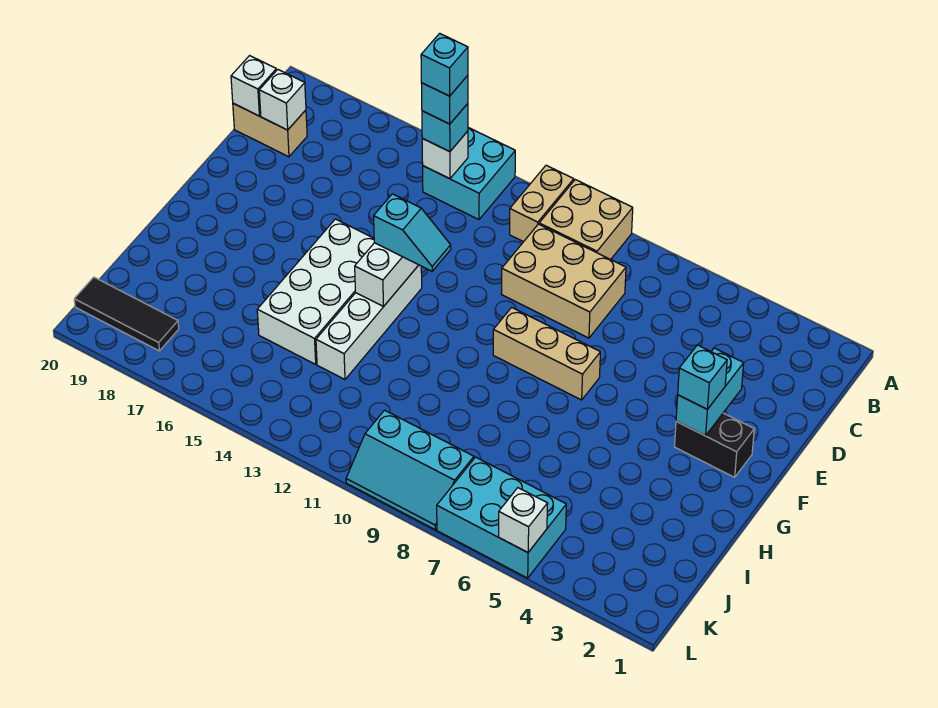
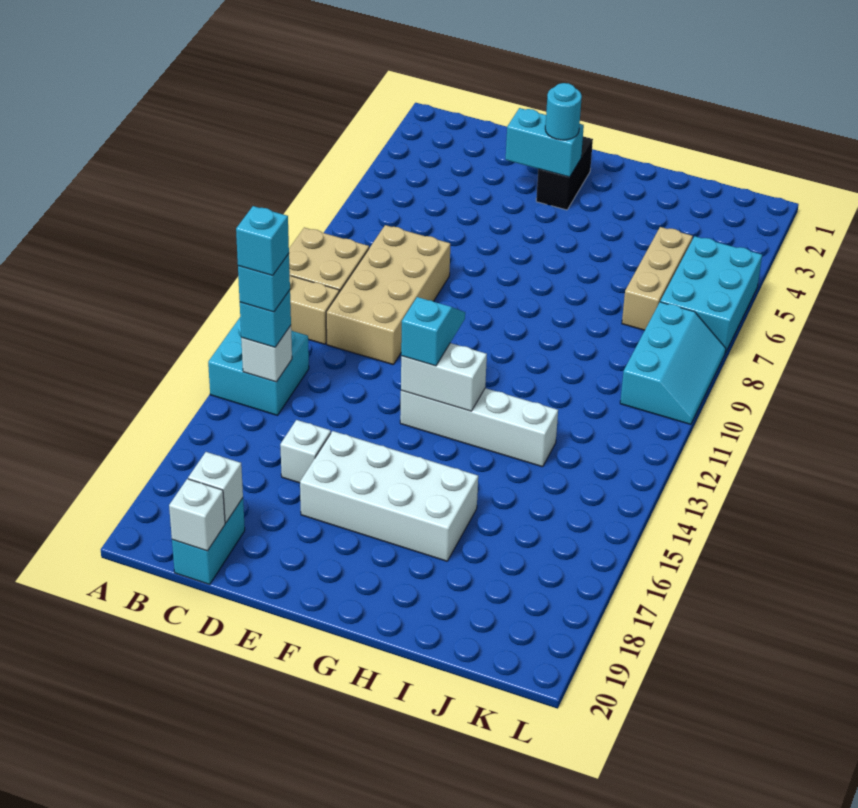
tan 2x3 brick [502,224,626,338] -> tan 2x4 brick [326,225,450,365]
tan 1x2 brick [233,103,307,157] -> cyan 1x2 brick [172,498,245,584]
cyan 1x1 brick [678,345,727,409] -> cyan 1x1 round brick [545,83,582,140]
tan 1x3 brick [493,307,600,400] -> tan 1x3 brick moved to [622,227,693,330]
white 2x4 brick [257,219,374,364] -> white 2x4 brick moved to [300,431,478,561]
black 1x3 tile [74,277,179,351] -> none
white 1x1 brick [499,488,548,552] -> white 1x1 brick moved to [280,420,331,483]

